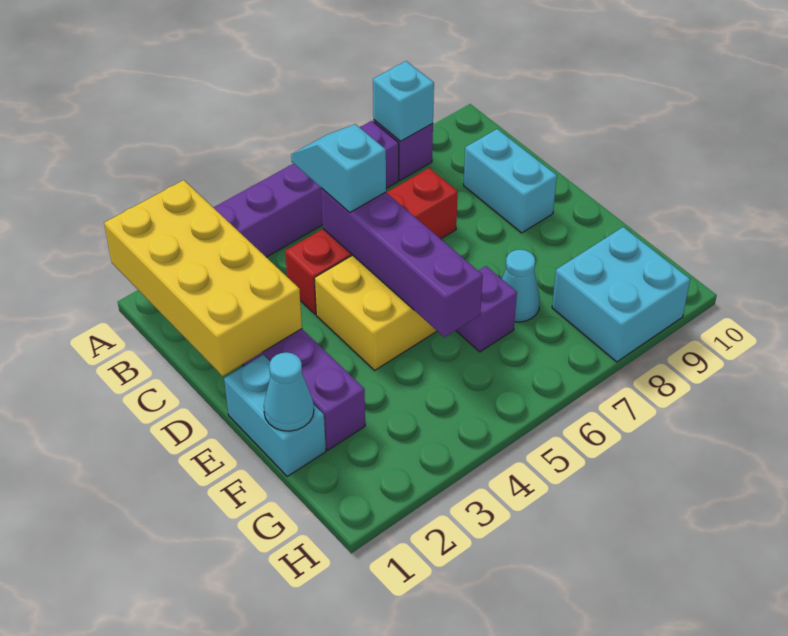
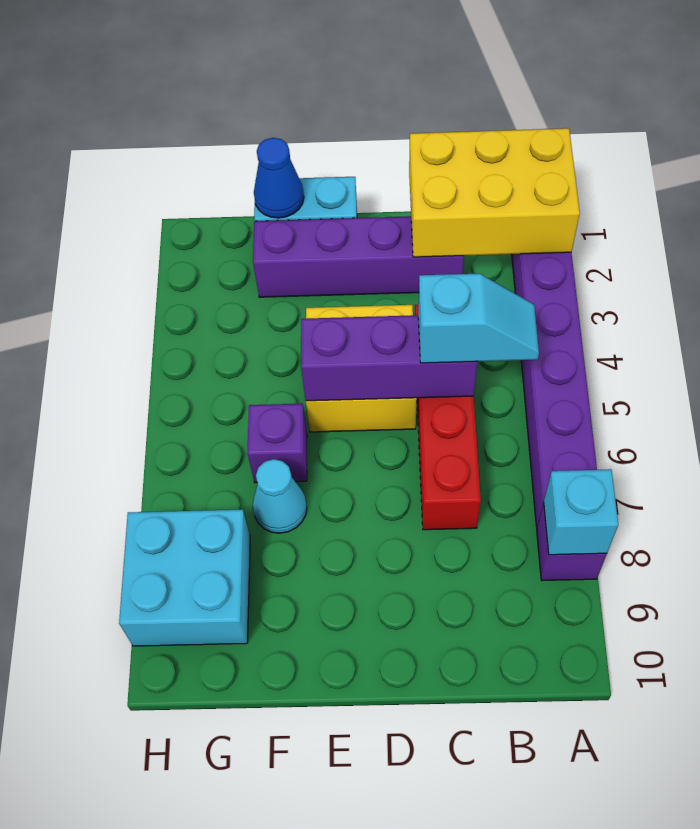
yellow 2x4 brick [104,180,302,376] -> yellow 2x3 brick [409,128,580,257]
purple 1x4 brick [321,188,483,337] -> purple 1x3 brick [301,315,477,401]
cyan 1x2 brick [464,129,557,233] -> none
cyan 1x1 cone [264,352,314,431] -> blue 1x1 cone [254,138,304,218]

